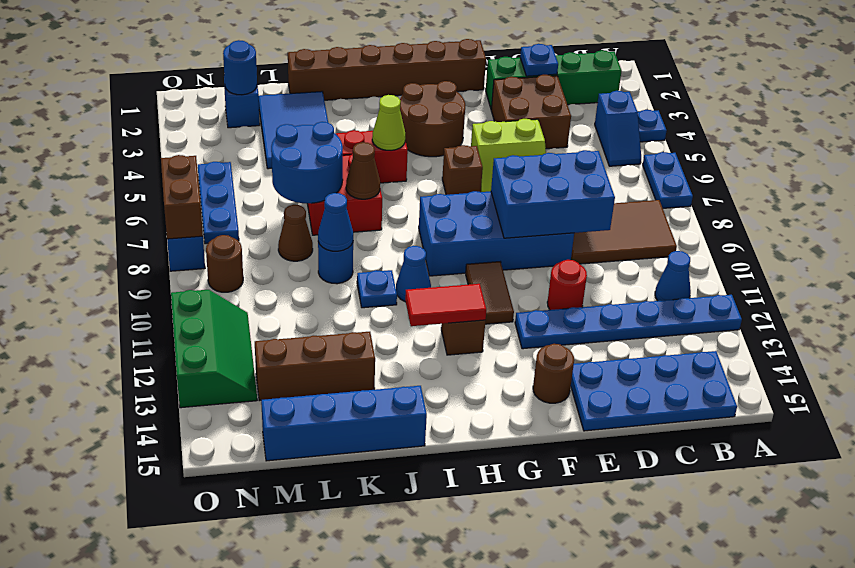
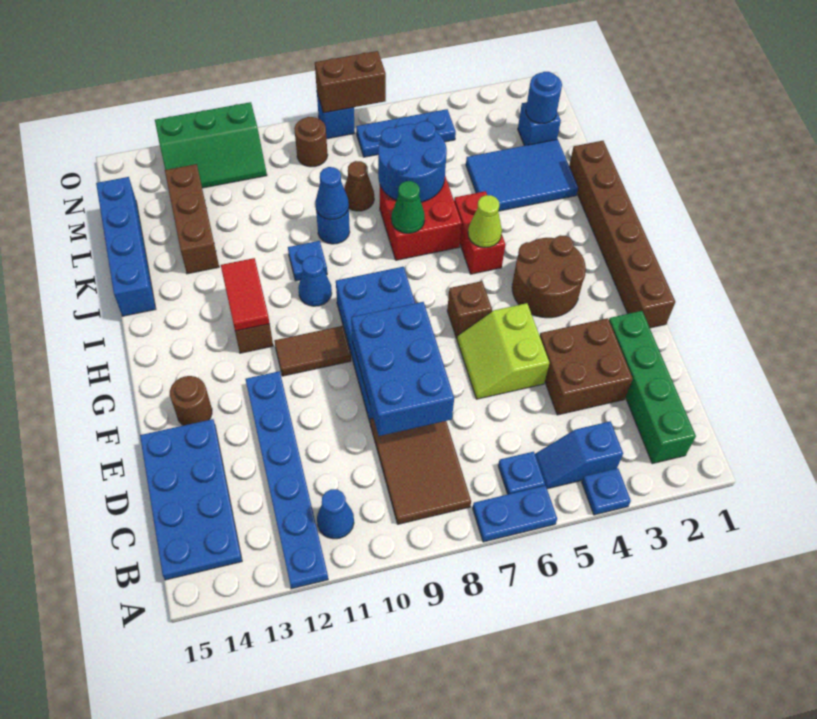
blue 1x1 plate [520,44,558,76] -> blue 1x1 plate moved to [498,452,545,494]
red 1x1 round brick [547,260,587,310] -> none
brown 1x1 cone [346,142,380,199] -> green 1x1 cone [391,181,425,233]

